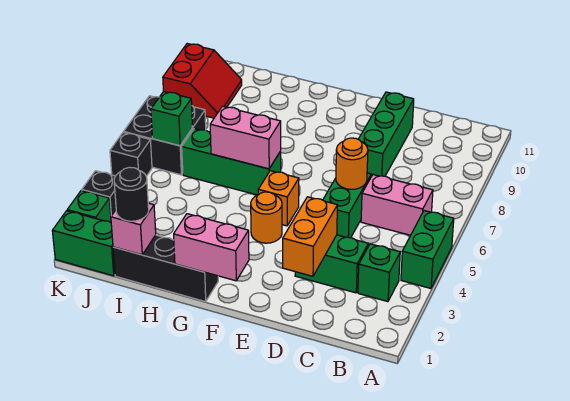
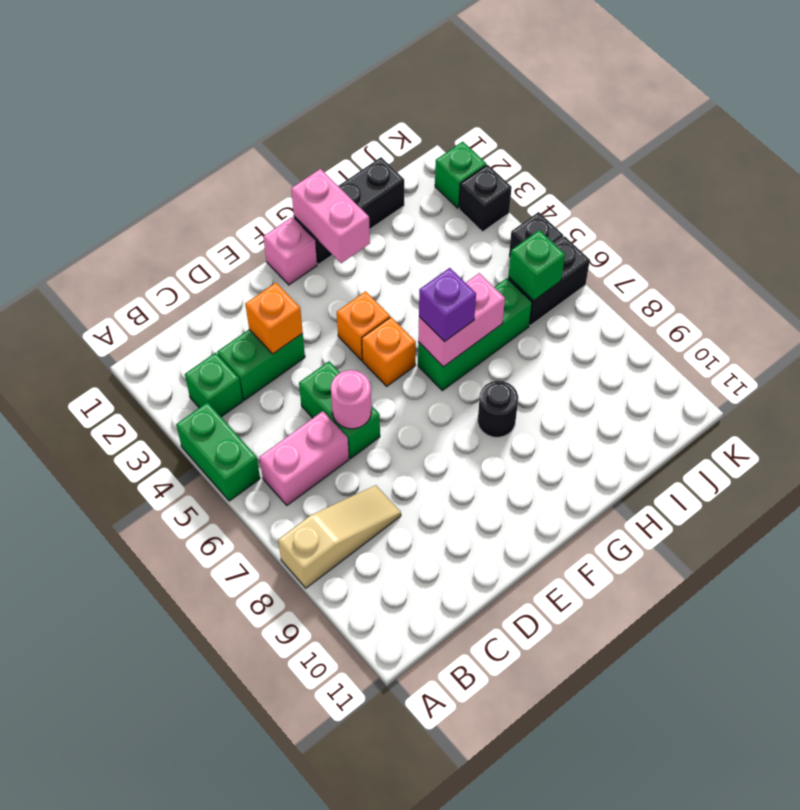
none -> tan 1x3 slope [278,485,401,588]
orange 1x2 brick [283,197,337,276] -> orange 1x1 brick [245,283,303,354]
orange 1x1 round brick [336,138,368,189] -> pink 1x1 round brick [331,370,372,429]
green 1x3 brick [358,92,414,176] -> none
pink 1x2 brick [174,214,249,281] -> pink 1x2 brick turned to [291,169,370,263]
orange 1x1 round brick [251,192,282,243] -> orange 1x1 brick [337,291,390,360]
none -> purple 1x1 brick [419,268,476,342]
pink 1x1 brick [111,203,156,255] -> pink 1x1 brick moved to [263,217,317,285]
black 1x1 round brick [114,167,149,221] -> black 1x1 round brick moved to [478,381,518,438]
green 1x2 brick [52,211,115,276] -> none
black 2x2 brick [124,96,206,175] -> black 1x2 brick [508,236,590,326]
red 2x2 slope [163,44,242,118] -> none

